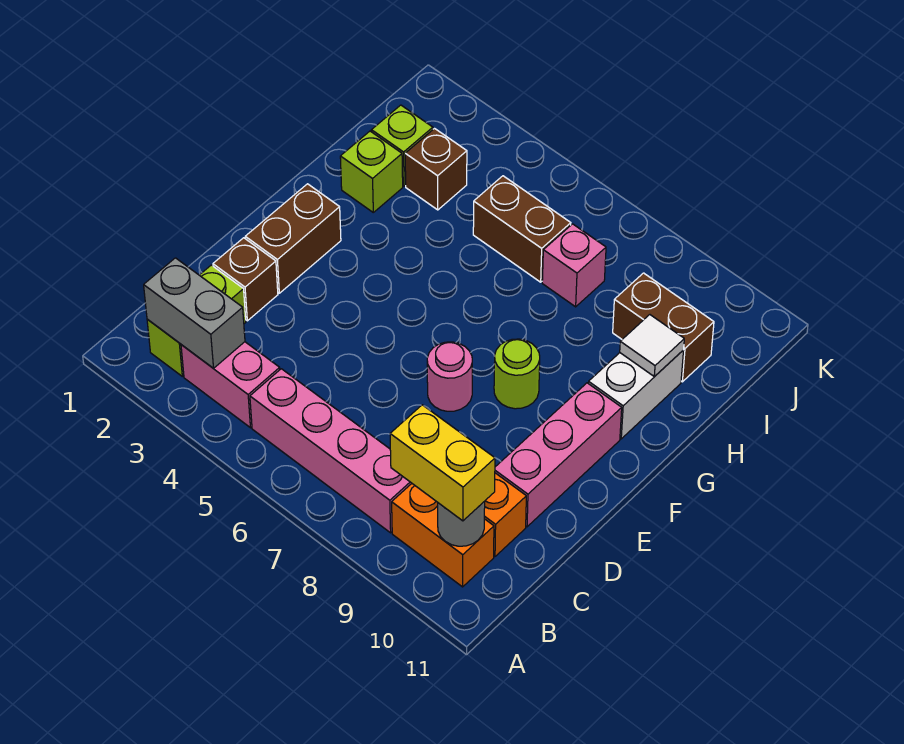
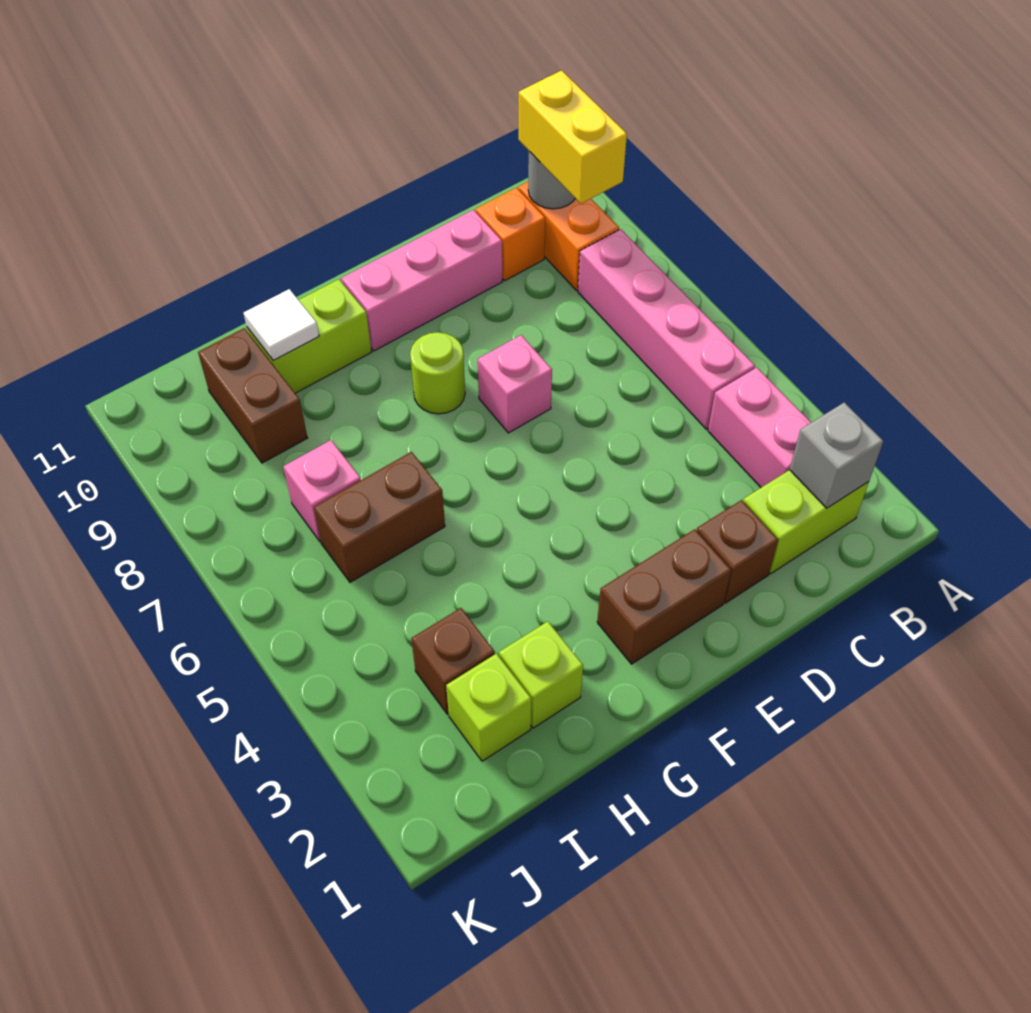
grey 1x2 brick [144,258,245,368] -> grey 1x1 brick [790,402,883,508]
pink 1x1 round brick [427,342,472,411] -> pink 1x1 brick [478,335,552,433]
white 1x2 brick [588,350,684,439] -> lime 1x2 brick [247,279,371,393]
brown 1x2 brick [473,176,571,282] -> brown 1x2 brick turned to [314,452,445,582]

